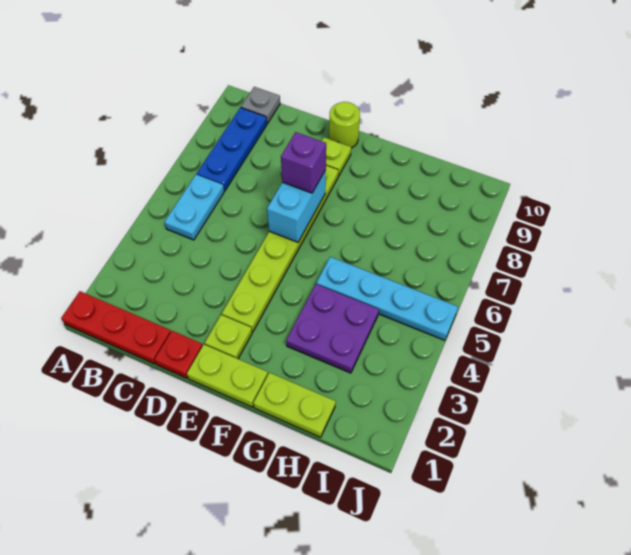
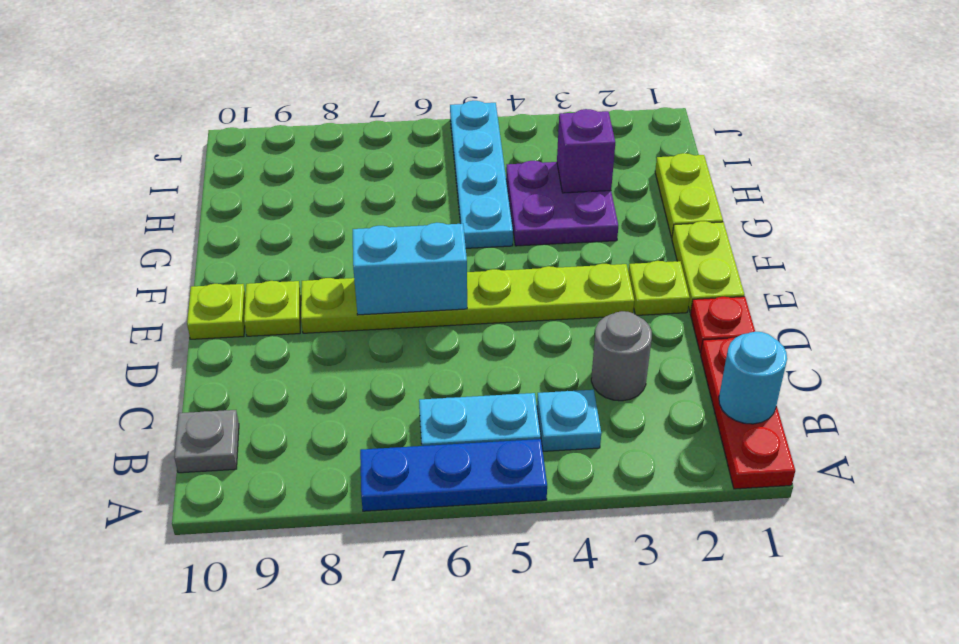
none -> cyan 1x1 round brick [719,332,787,424]
none -> cyan 1x1 plate [537,390,601,451]
blue 1x3 plate [197,108,267,191] -> blue 1x3 plate moved to [360,439,547,511]
none -> grey 1x1 round brick [591,311,652,401]
purple 1x1 brick [281,132,326,193] -> purple 1x1 brick moved to [557,109,615,193]
lime 1x1 round brick [329,102,360,148] -> lime 1x1 plate [187,284,246,339]

